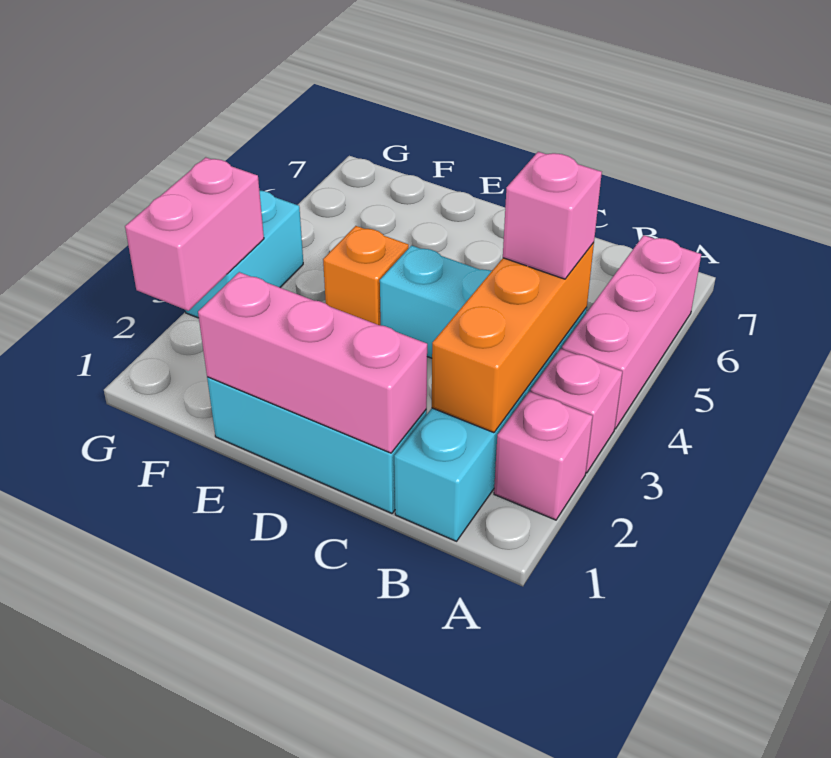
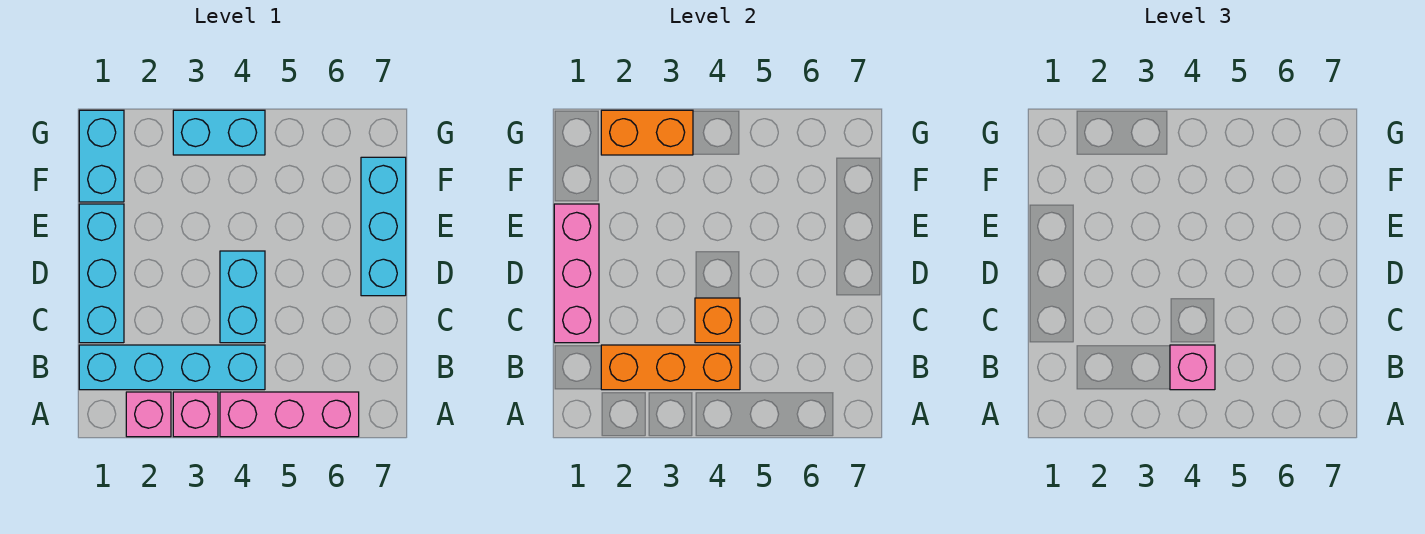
none -> cyan 1x3 brick [361,157,406,296]
orange 1x1 brick [323,226,409,325] -> orange 1x1 brick moved to [695,298,740,343]
none -> cyan 1x2 brick [79,110,124,202]
pink 1x2 brick [125,157,264,311] -> orange 1x2 brick [601,110,693,155]

